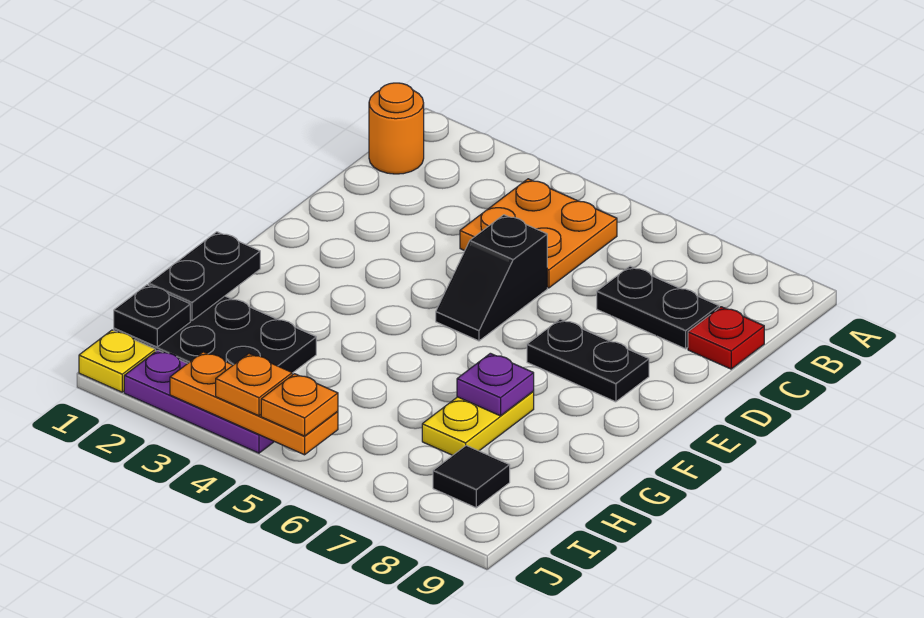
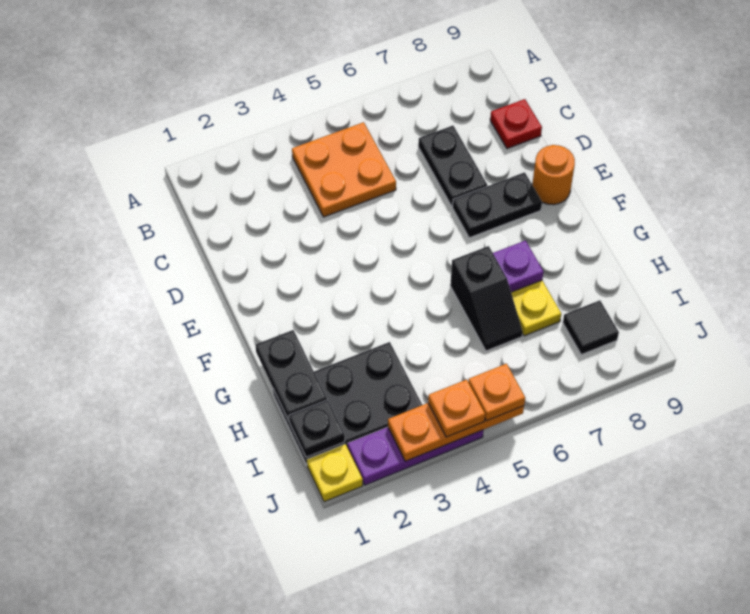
orange 1x1 round brick [369,83,424,174] -> orange 1x1 round brick moved to [532,145,575,205]
black 1x2 plate [597,266,719,349] -> black 1x2 plate turned to [418,126,487,206]
black 1x2 slope [436,215,547,341] -> black 1x2 slope moved to [450,246,523,351]

